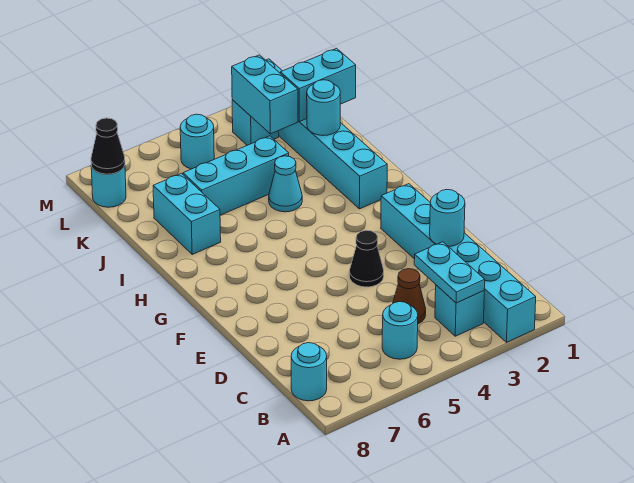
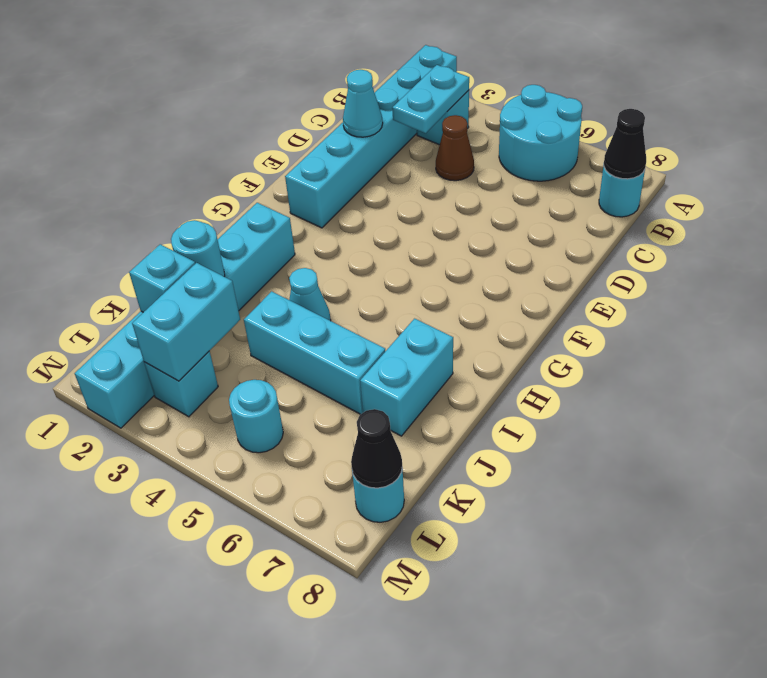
cyan 1x1 round brick [382,302,418,359] -> cyan 2x2 round brick [499,85,582,181]
cyan 1x1 round brick [430,190,465,246] -> cyan 1x1 cone [343,70,383,137]
black 1x1 cone [349,230,384,287] -> black 1x1 cone moved to [604,109,646,179]
cyan 1x2 brick [280,48,356,122] -> cyan 1x1 brick [129,244,195,312]

